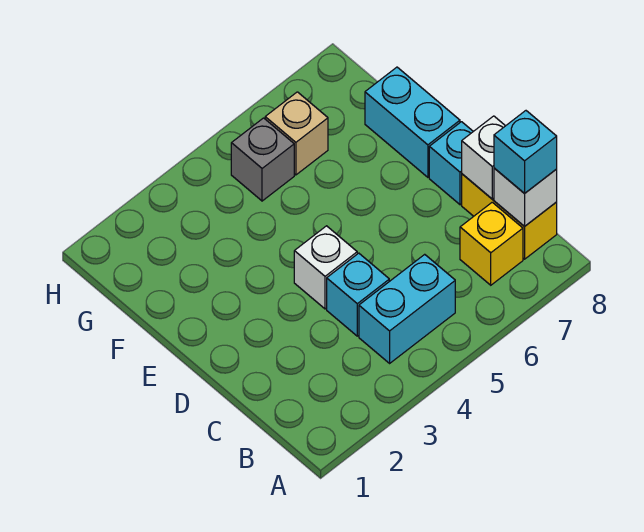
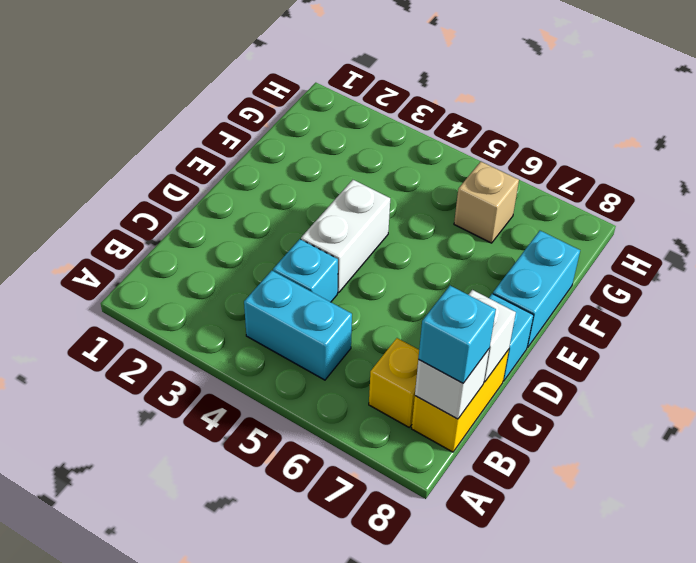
white 1x1 brick [294,226,357,309] -> white 1x2 brick [301,180,390,293]
grey 1x1 brick [231,118,294,201] -> none

